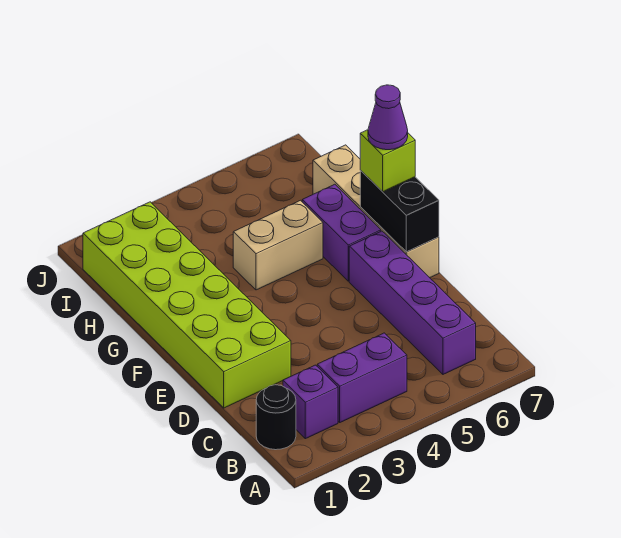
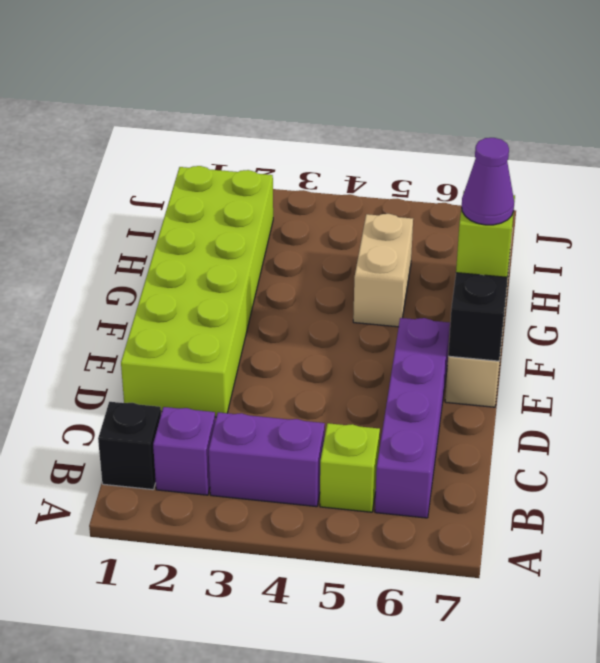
black 1x1 round brick [256,385,296,450] -> black 1x1 brick [98,402,161,490]
none -> lime 1x1 brick [320,423,380,512]
purple 1x2 brick [302,184,381,281] -> none
tan 1x2 brick [233,200,323,290] -> tan 1x2 brick turned to [353,214,413,327]

